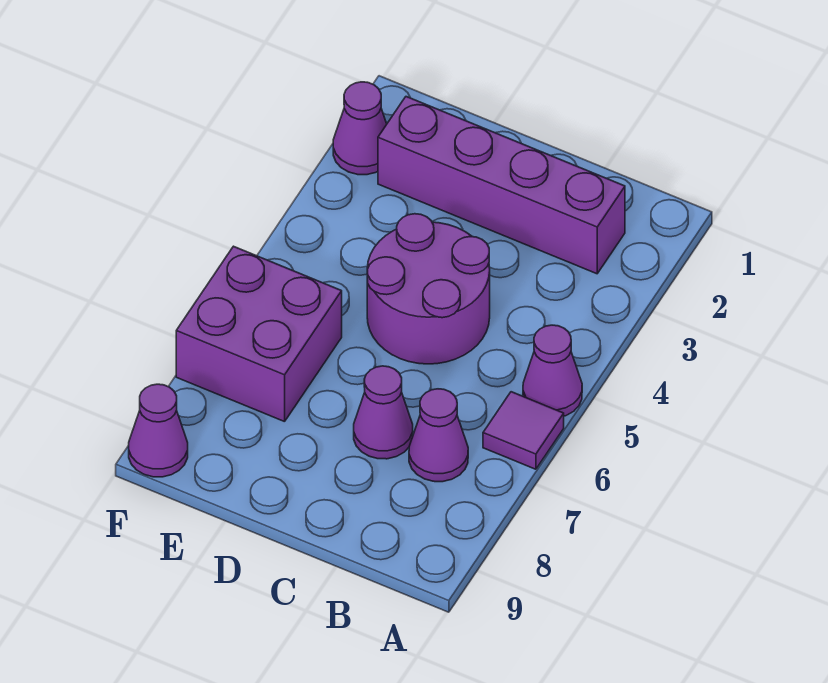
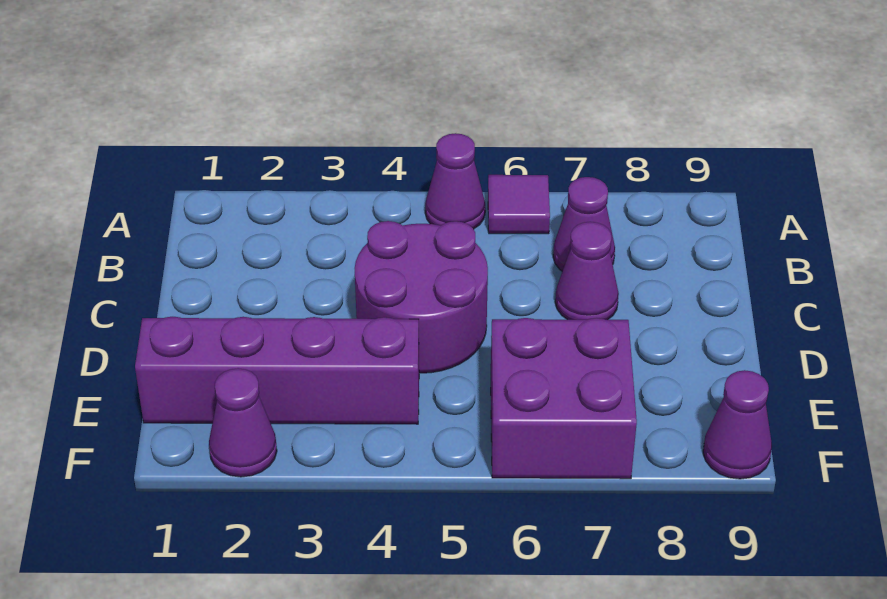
purple 1x4 brick [378,97,625,274] -> purple 1x4 brick turned to [135,317,419,424]

